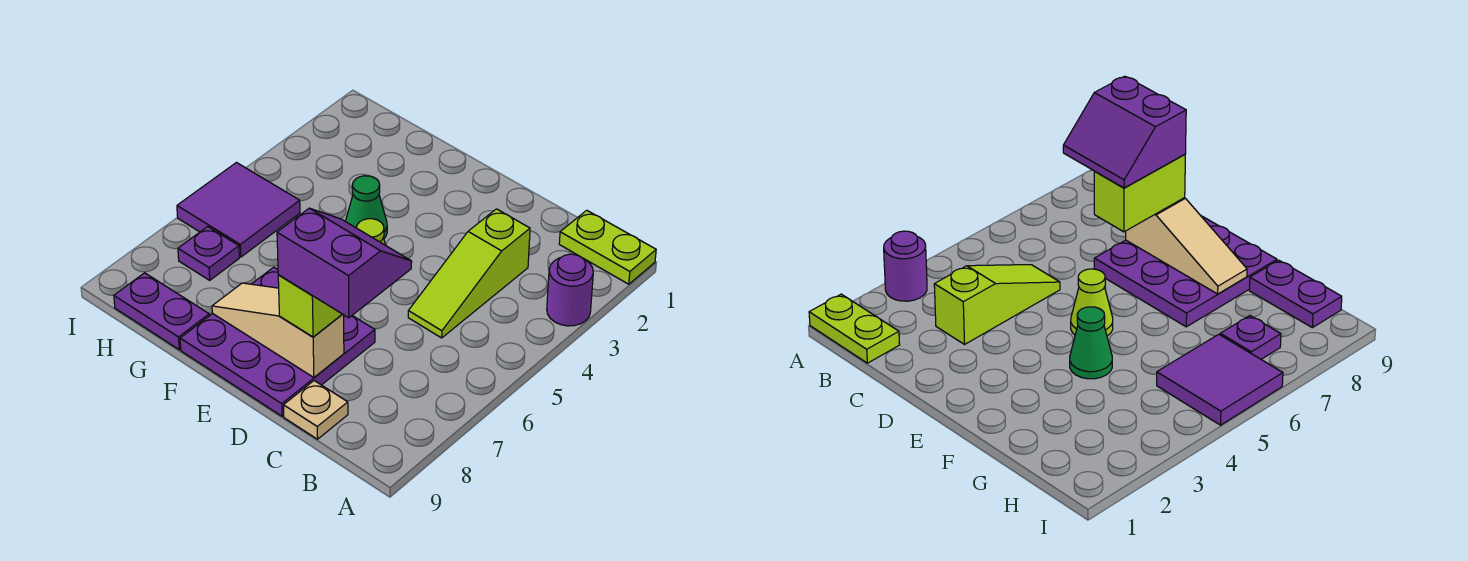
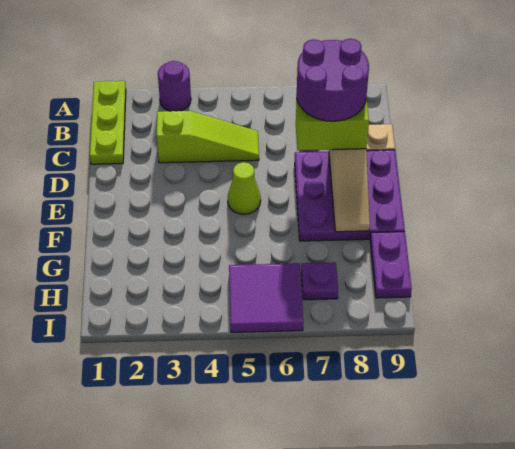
lime 1x2 plate [559,210,656,284] -> lime 1x3 plate [90,81,126,164]
purple 2x2 slope [277,208,412,318] -> purple 2x2 round brick [297,39,369,121]
green 1x1 cone [346,176,387,238] -> none

